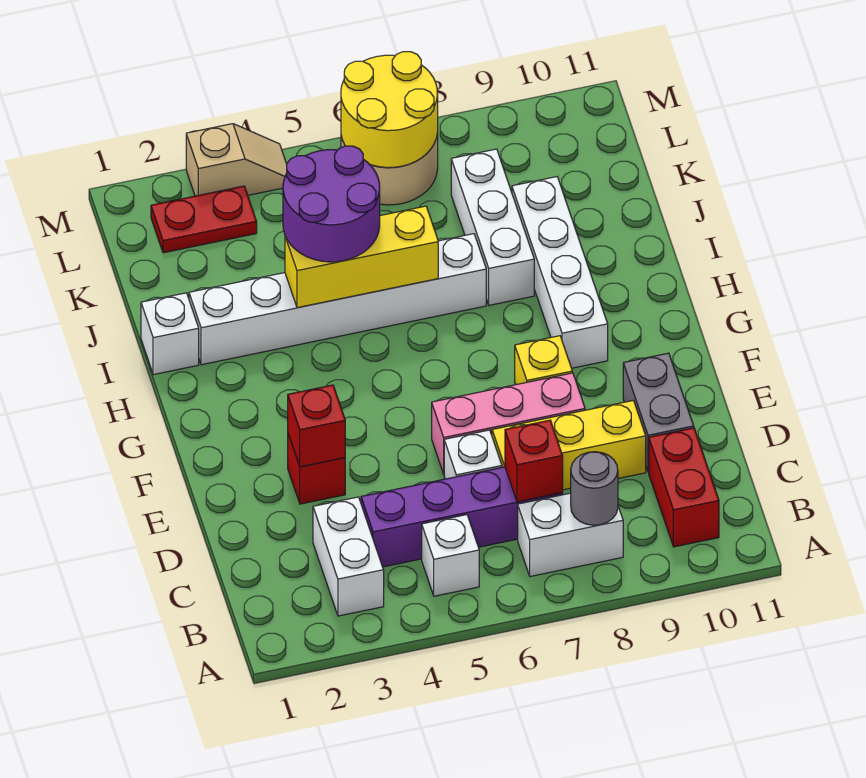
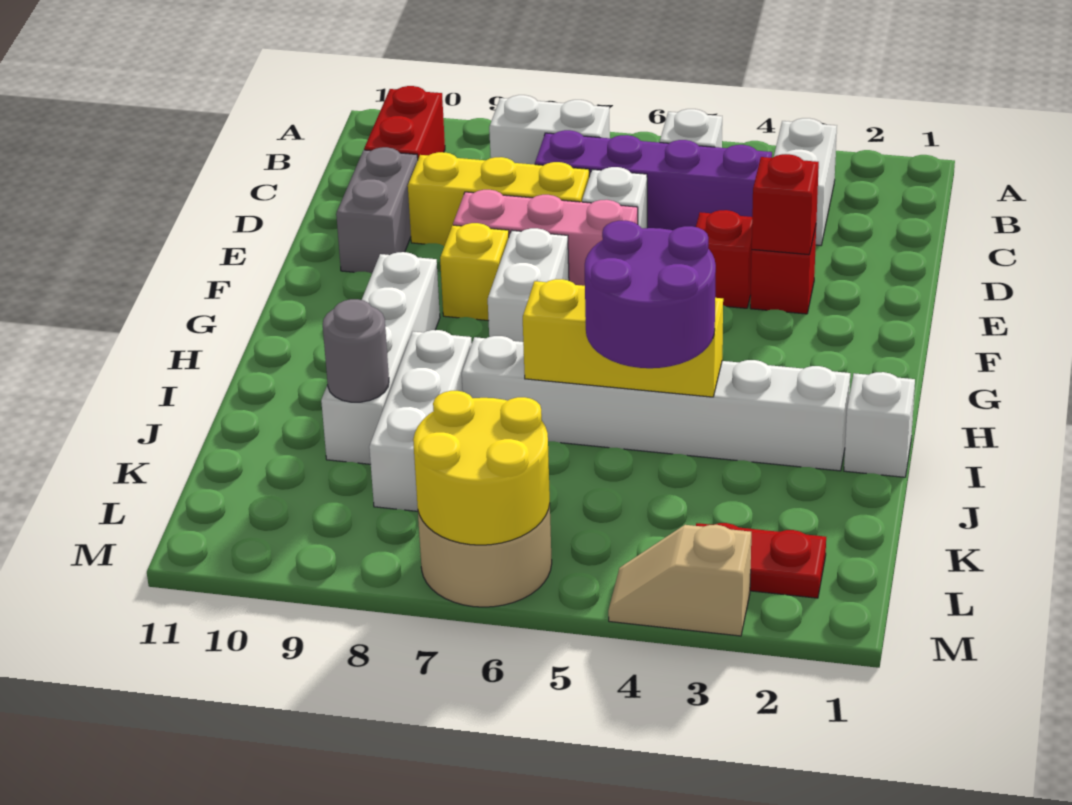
grey 1x1 round brick [571,452,618,525] -> grey 1x1 round brick moved to [323,299,389,402]
red 1x1 brick [505,420,563,502] -> red 1x1 brick moved to [696,210,752,308]
none -> white 1x2 brick [488,228,569,342]

